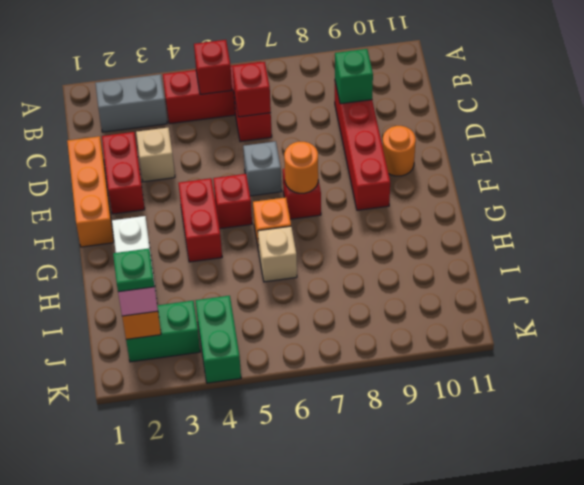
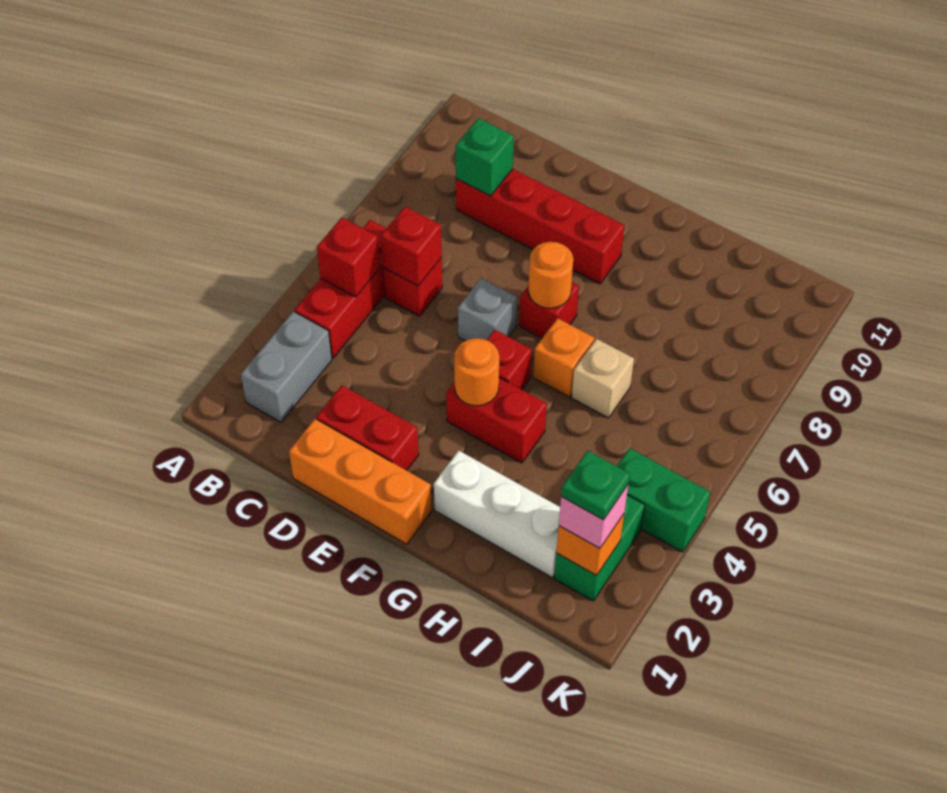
tan 1x1 brick [136,128,175,182] -> none
orange 1x1 round brick [382,126,416,176] -> orange 1x1 round brick moved to [454,338,499,406]

